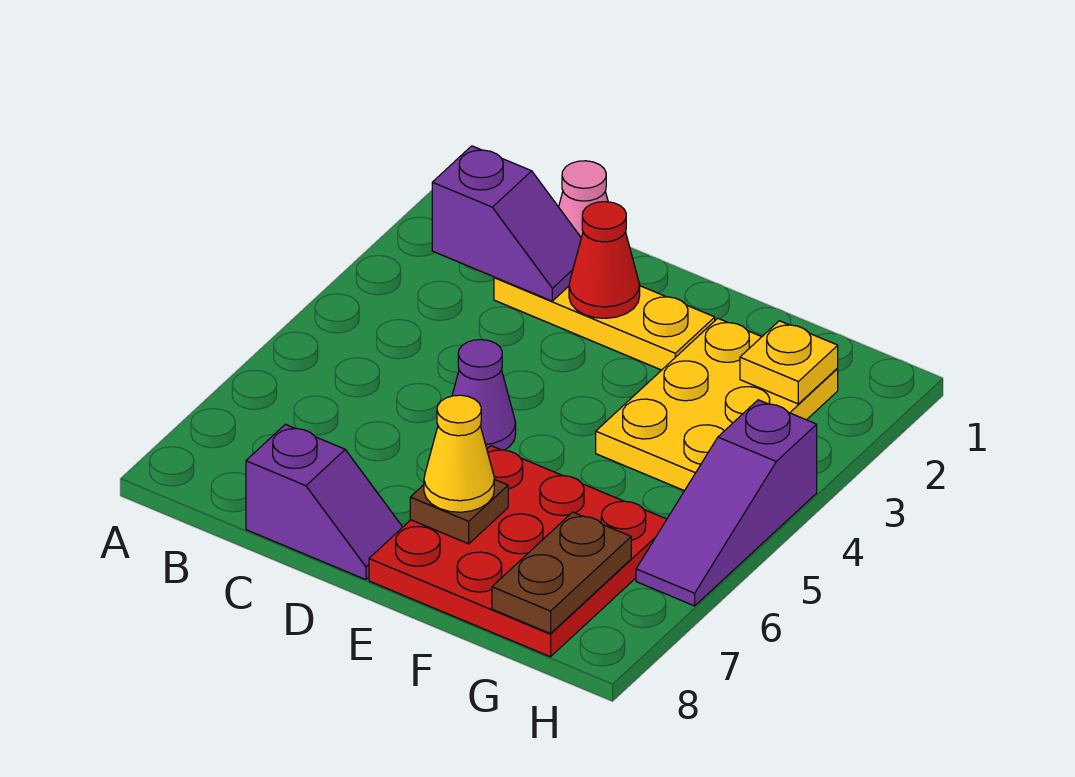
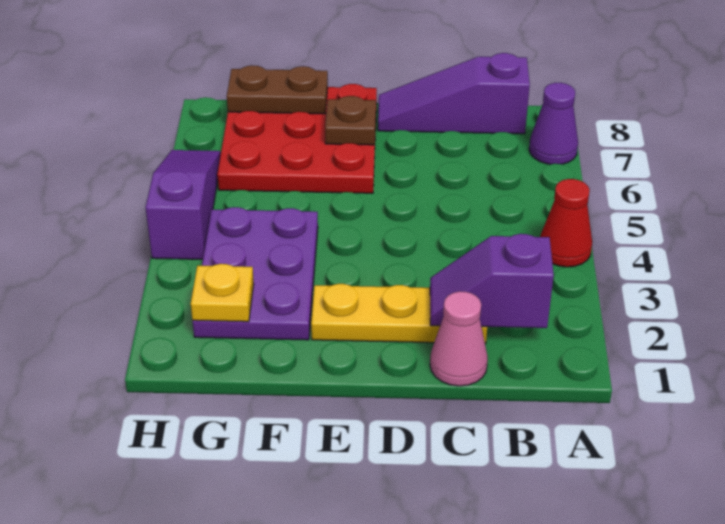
purple 1x2 slope [246,424,402,580] -> purple 1x3 slope [378,53,530,134]
red 1x1 cone [569,202,640,318] -> red 1x1 cone moved to [540,179,592,267]
purple 1x1 cone [452,340,516,450] -> purple 1x1 cone moved to [529,83,578,164]
yellow 1x1 cone [424,395,494,512] -> none
yellow 2x3 plate [596,318,838,491] -> purple 2x3 plate [193,207,318,340]
brown 1x2 plate [492,512,631,634] -> brown 1x2 plate turned to [227,65,328,114]

